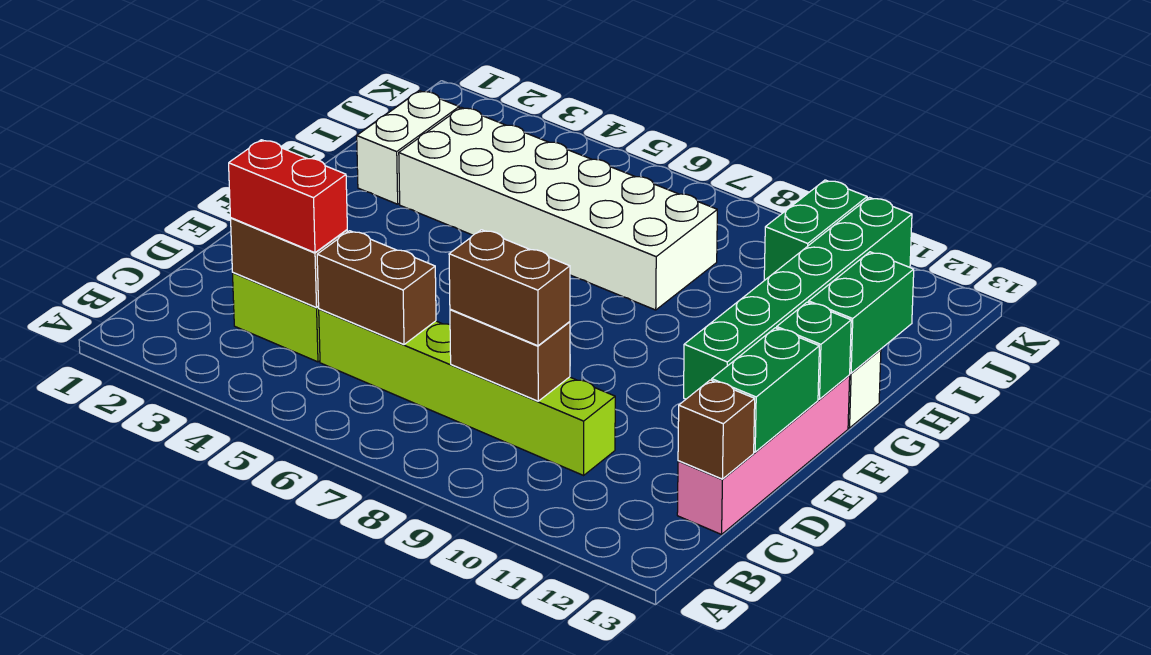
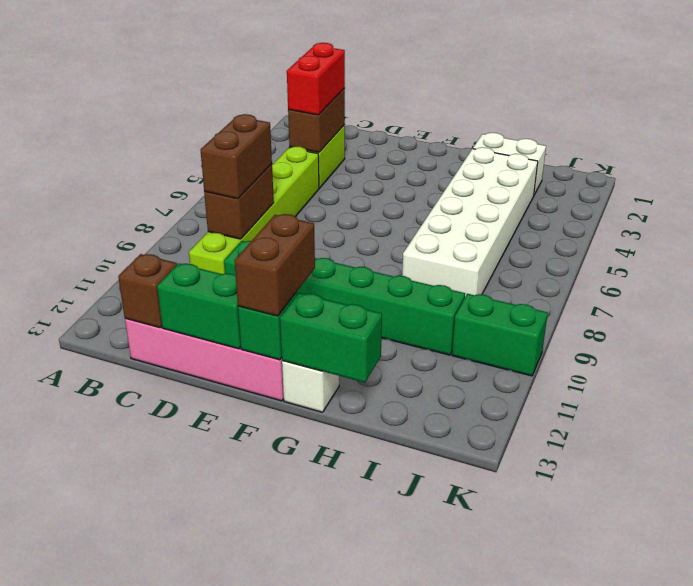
brown 1x2 brick [317,231,436,344] -> brown 1x2 brick moved to [235,214,315,316]
green 1x6 brick [684,198,912,399] -> green 1x6 brick moved to [224,241,465,355]

